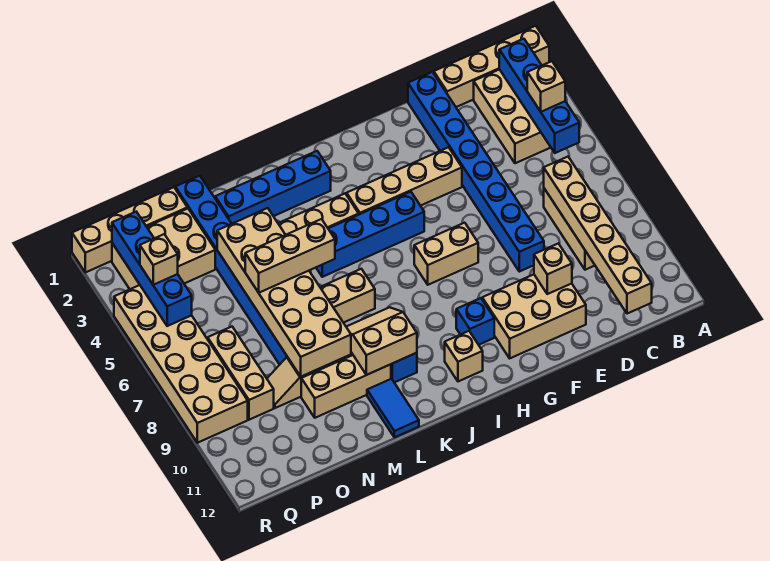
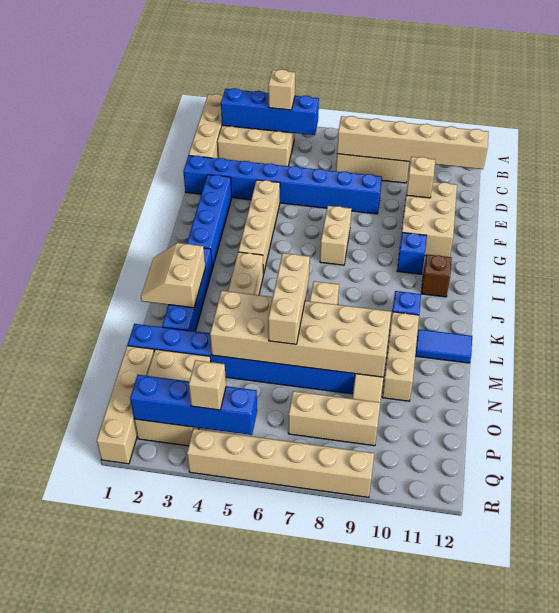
blue 1x4 brick [316,192,424,277] -> blue 1x4 brick moved to [187,175,232,268]
tan 1x1 brick [445,331,483,381] -> brown 1x1 brick [421,255,452,297]
tan 2x2 slope [347,307,417,375] -> tan 2x2 slope moved to [141,243,205,308]
tan 2x6 brick [114,285,248,443] -> tan 1x6 brick [187,429,374,497]

